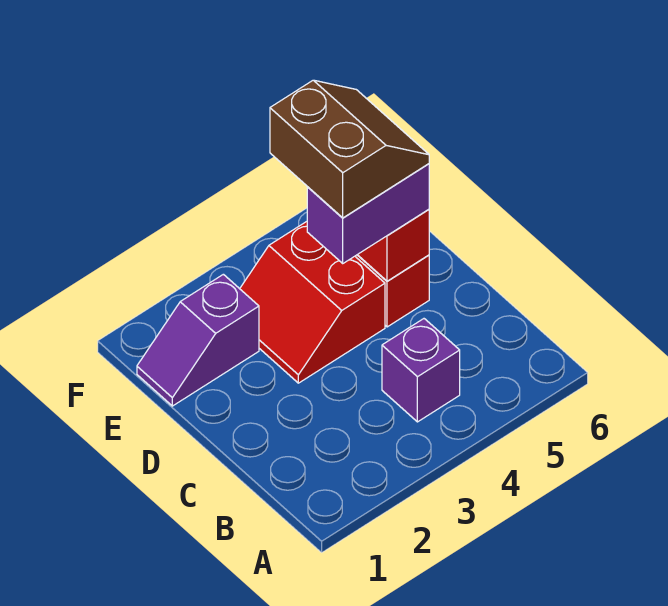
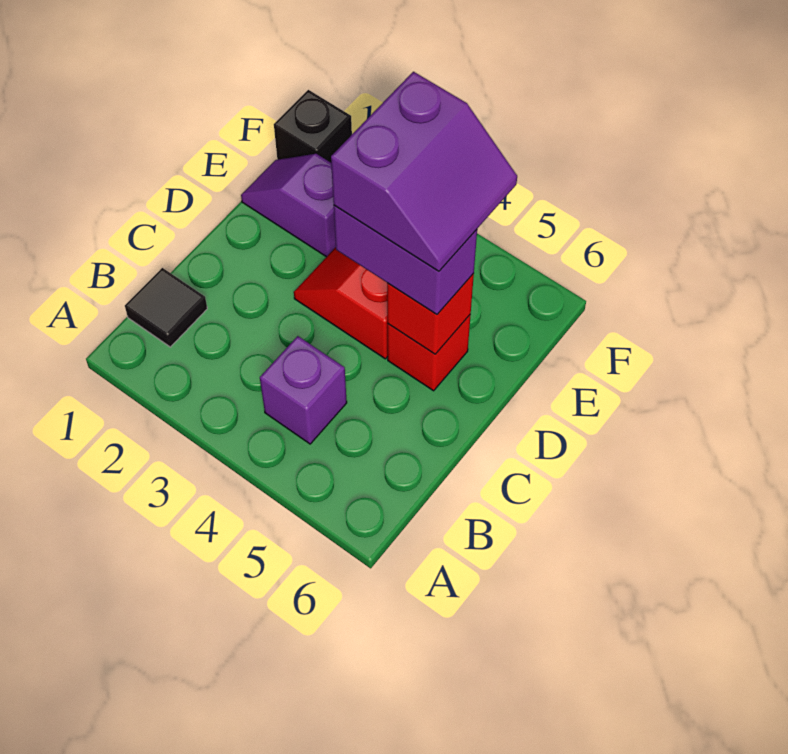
none -> black 1x1 tile [125,268,207,347]
brown 2x2 slope [270,80,429,218] -> purple 2x2 slope [331,72,517,271]
none -> black 1x1 brick [274,90,352,162]

